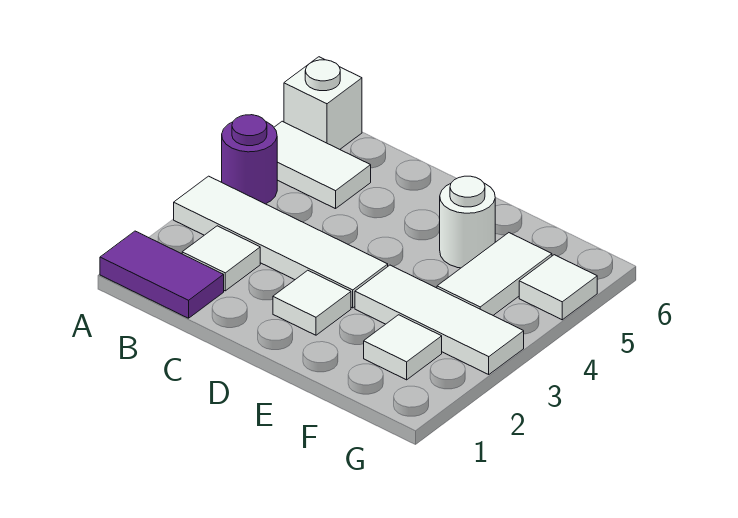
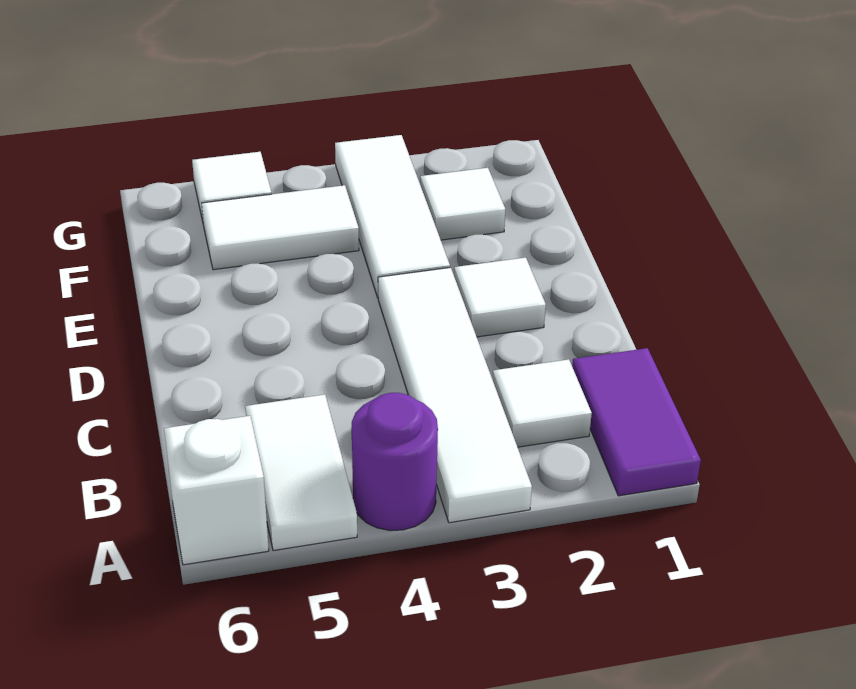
white 1x1 round brick [440,176,495,268] -> none

